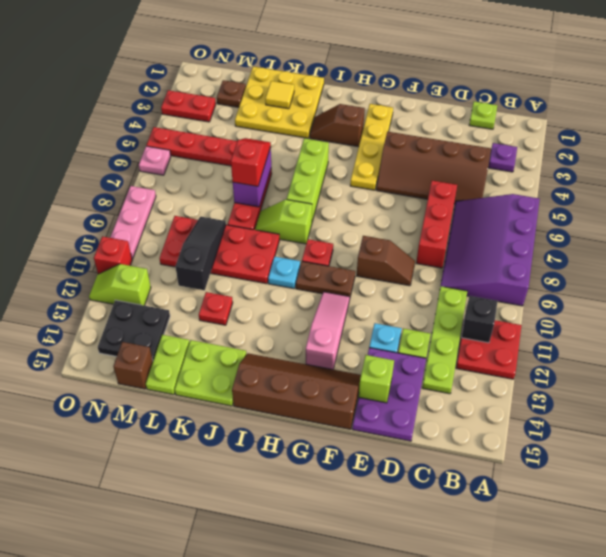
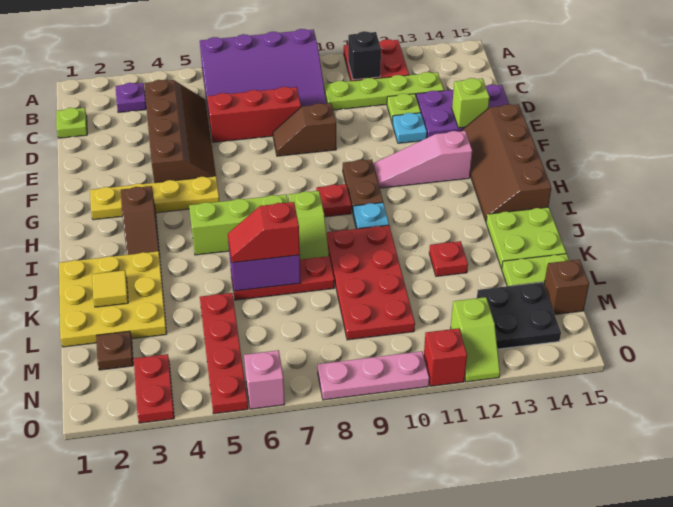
brown 1x2 slope [357,236,415,286] -> brown 1x2 slope turned to [273,103,336,156]
black 1x3 slope [175,217,226,290] -> none
pink 1x1 plate [139,146,171,175] -> pink 1x1 brick [244,350,285,409]

